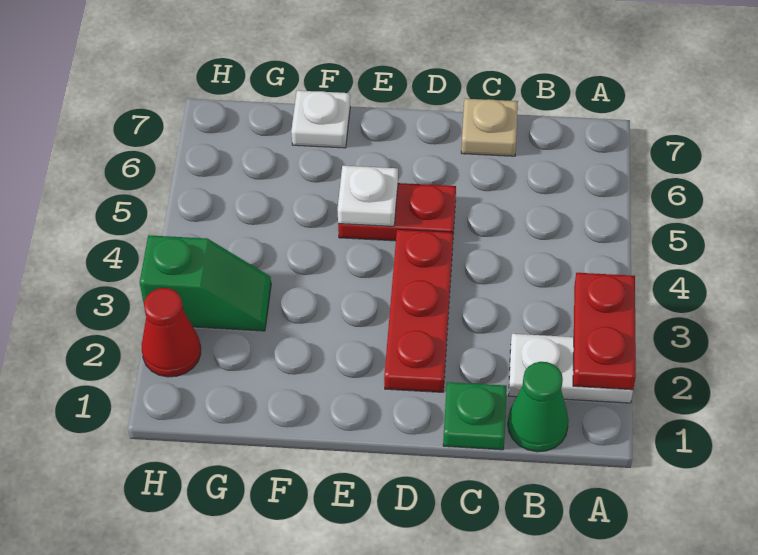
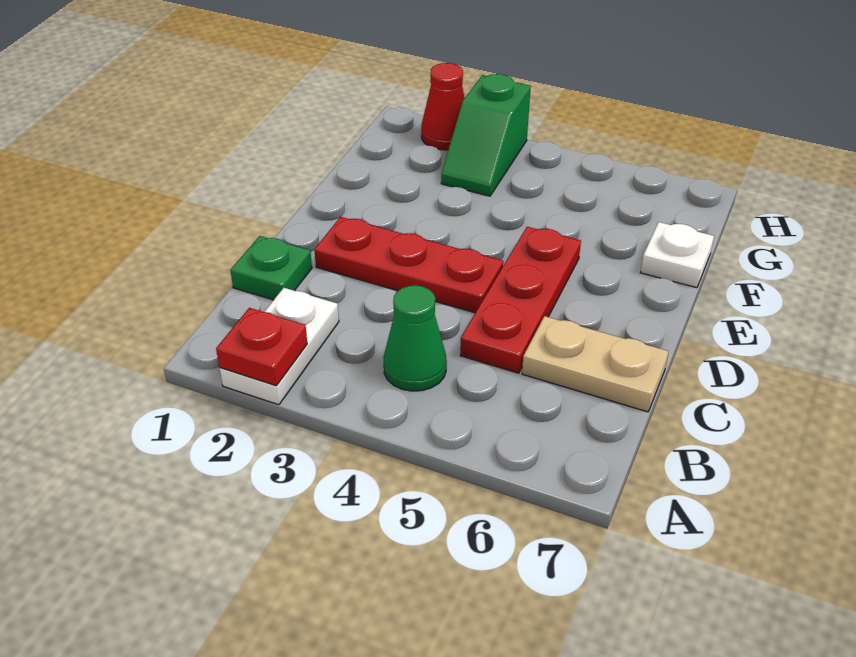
red 1x2 plate [573,273,636,390] -> red 1x1 plate [216,308,307,385]
green 1x1 cone [508,362,569,452] -> green 1x1 cone moved to [383,285,447,391]
tan 1x1 plate [461,99,518,156] -> tan 1x2 plate [522,316,669,412]
red 1x2 plate [338,183,456,241] -> red 1x3 plate [460,227,581,373]
white 1x1 plate [337,166,398,226] -> none

